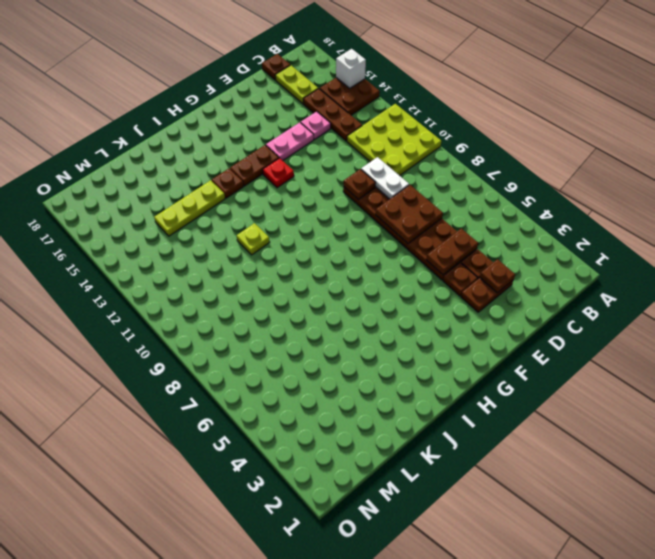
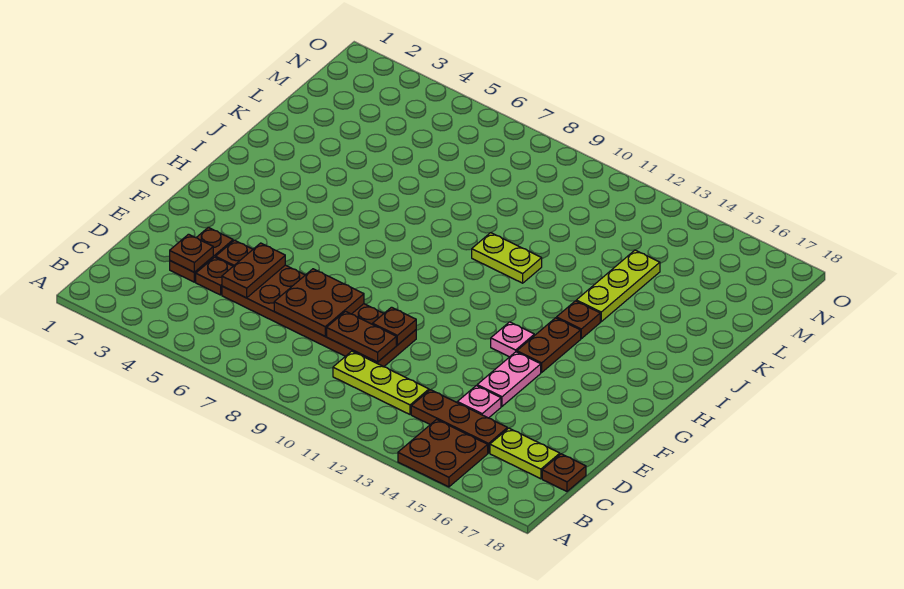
lime 3x3 plate [347,104,441,176] -> lime 1x3 plate [333,351,429,414]
white 1x1 brick [336,49,366,88] -> none
white 1x2 plate [361,157,409,199] -> brown 1x2 plate [327,311,396,362]
red 1x1 plate [263,158,294,188] -> pink 1x1 plate [491,322,534,357]
lime 1x1 plate [237,223,270,255] -> lime 1x2 plate [472,233,542,283]

